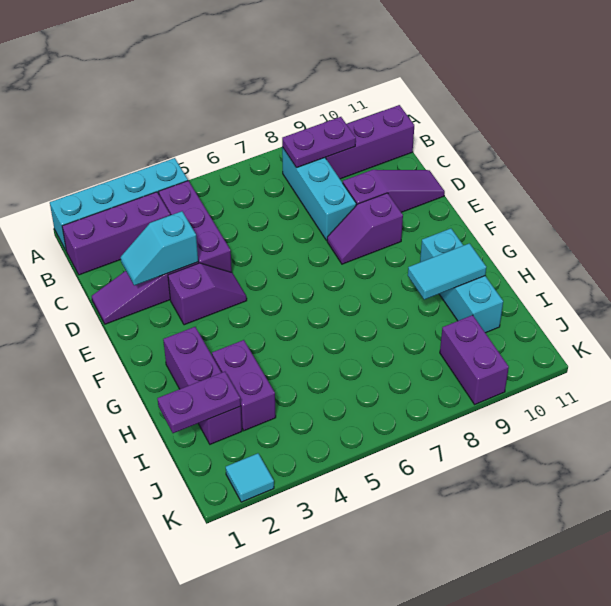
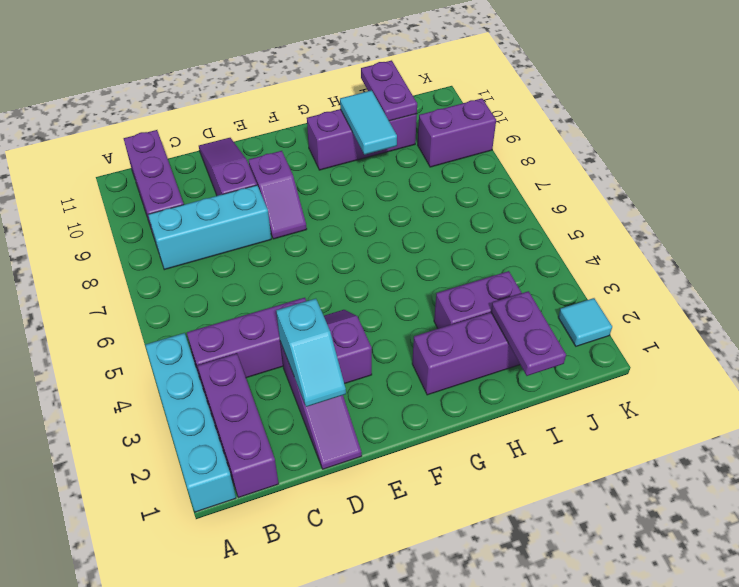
purple 1x2 plate [282,117,356,168] -> purple 1x2 plate moved to [361,60,417,121]
cyan 1x3 brick [420,229,503,333] -> purple 1x3 brick [307,109,417,170]

